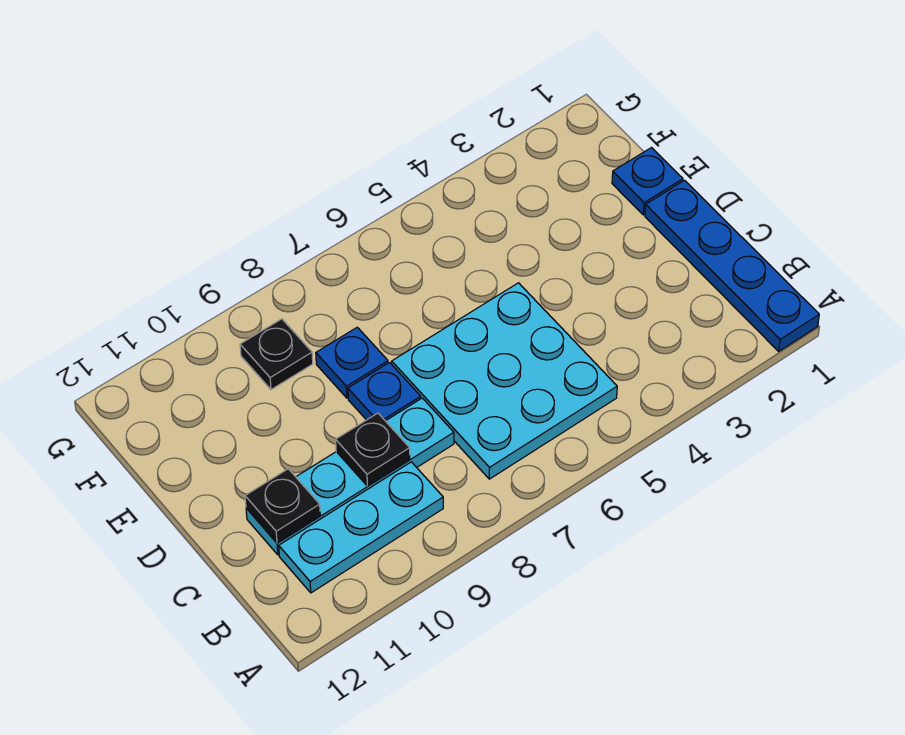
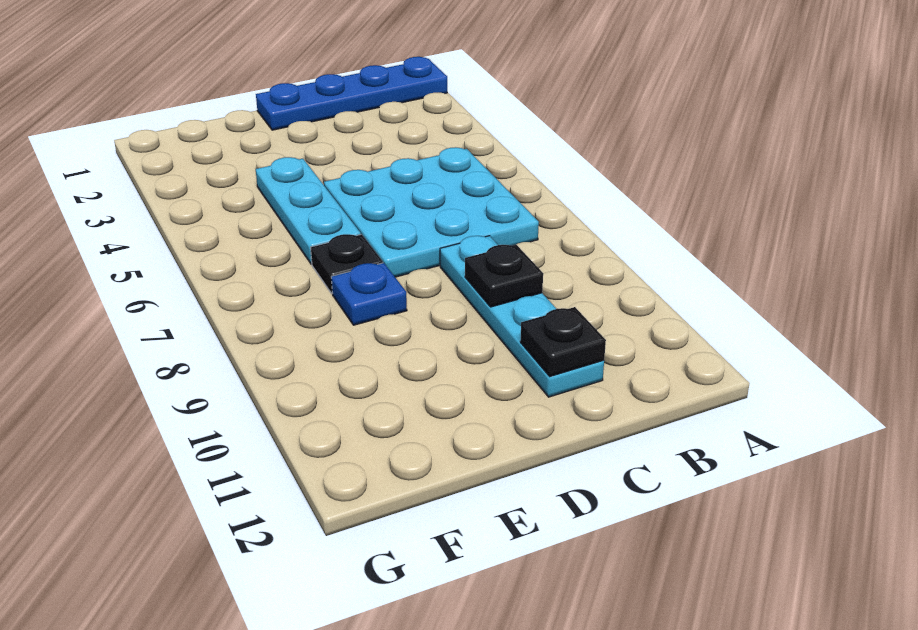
cyan 1x3 plate [279,462,443,593] -> cyan 1x3 plate moved to [256,157,361,264]
blue 1x1 plate [348,363,421,421] -> none
blue 1x1 plate [612,148,683,215] -> none
black 1x1 plate [240,319,313,389] -> black 1x1 plate moved to [311,234,383,293]

